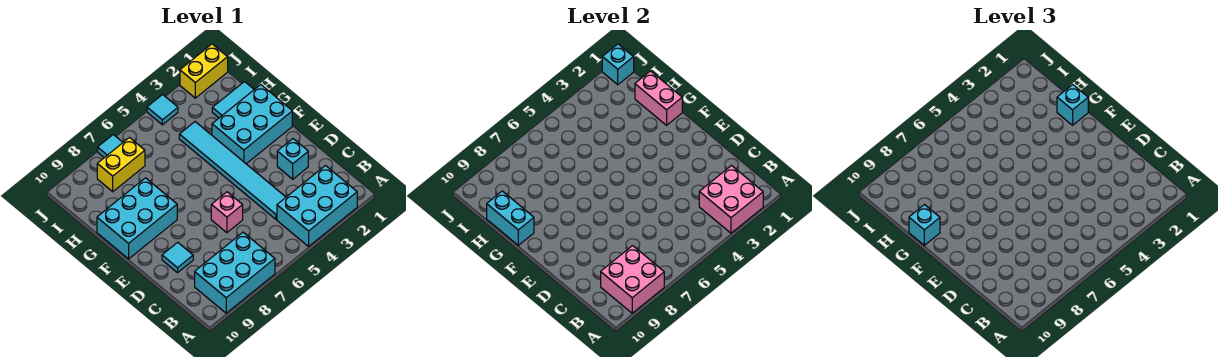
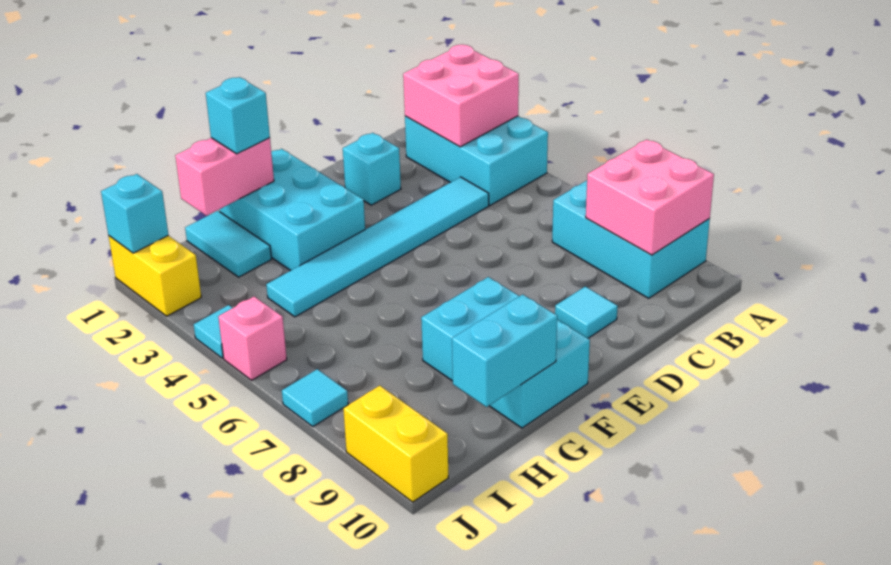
pink 1x1 brick [211,192,243,233] -> pink 1x1 brick moved to [218,297,287,380]
cyan 1x1 brick [909,205,940,245] -> none
yellow 1x2 brick [97,138,145,192] -> yellow 1x2 brick moved to [343,386,448,502]

